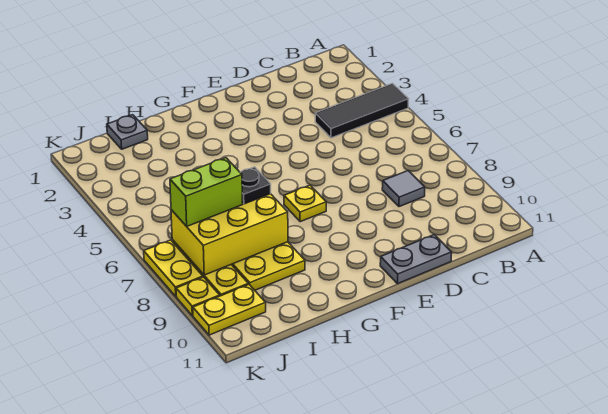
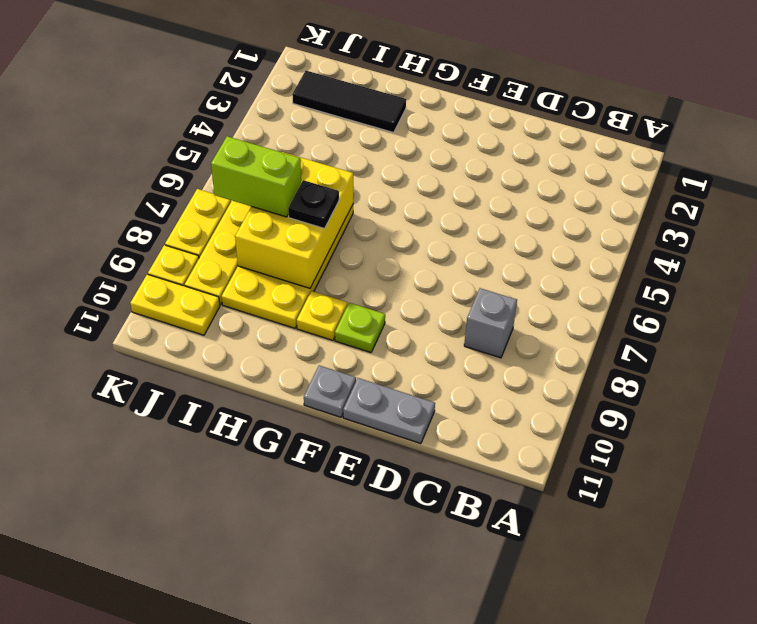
black 1x3 tile [315,84,408,138] -> black 1x3 tile moved to [292,71,406,132]
grey 1x1 tile [382,171,425,207] -> grey 1x1 brick [464,288,517,358]
yellow 1x1 plate [284,185,326,222] -> yellow 1x1 plate moved to [297,291,347,340]
none -> lime 1x1 plate [335,303,385,353]
yellow 2x3 brick [171,194,288,275] -> yellow 2x3 brick turned to [235,152,353,288]
grey 1x1 plate [107,115,148,149] -> grey 1x1 plate moved to [304,365,356,417]

